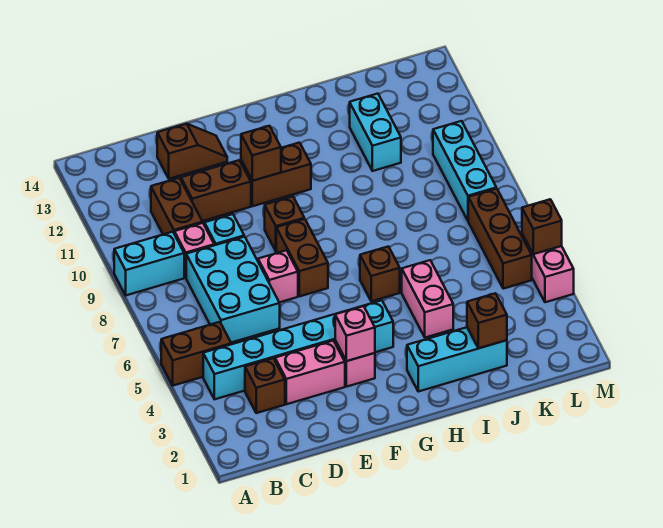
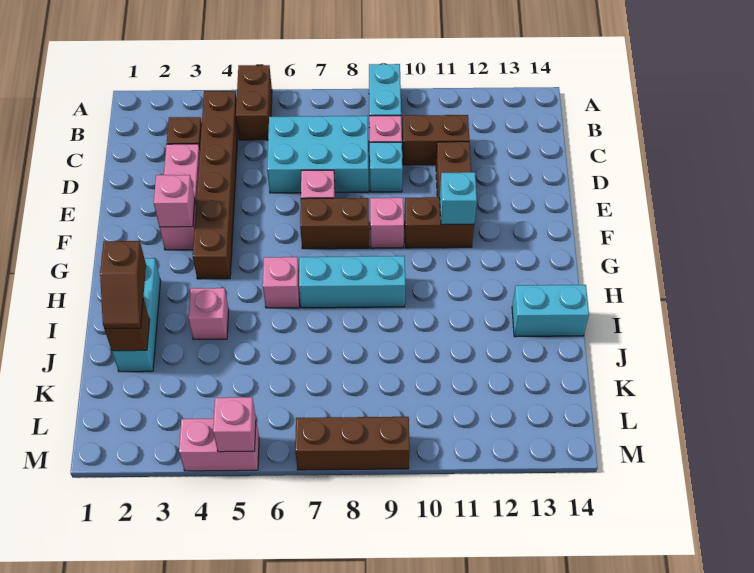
cyan 1x6 brick [203,300,393,399] -> brown 1x6 brick [193,91,238,279]
brown 1x2 slope [157,124,227,179] -> brown 1x2 slope moved to [100,241,146,329]
brown 1x1 brick [265,197,304,251] -> pink 1x1 brick [370,198,404,248]
brown 1x2 brick [241,143,311,206] -> brown 1x2 brick turned to [404,197,474,248]
brown 1x1 brick [241,126,281,181] -> cyan 1x1 brick [440,172,477,225]
brown 1x1 brick [360,246,400,301] -> pink 1x1 brick [263,257,299,308]
pink 1x2 brick [402,260,453,338] -> pink 1x1 brick [188,288,229,340]
cyan 1x2 brick [350,94,401,171] -> cyan 1x2 brick moved to [512,285,589,337]
brown 1x3 brick [468,189,532,289] -> brown 1x3 brick moved to [295,417,410,470]
cyan 1x3 brick [433,121,496,220] -> cyan 1x3 brick moved to [299,256,405,308]
brown 1x1 brick [522,199,562,254] -> pink 1x1 brick [213,397,256,452]

